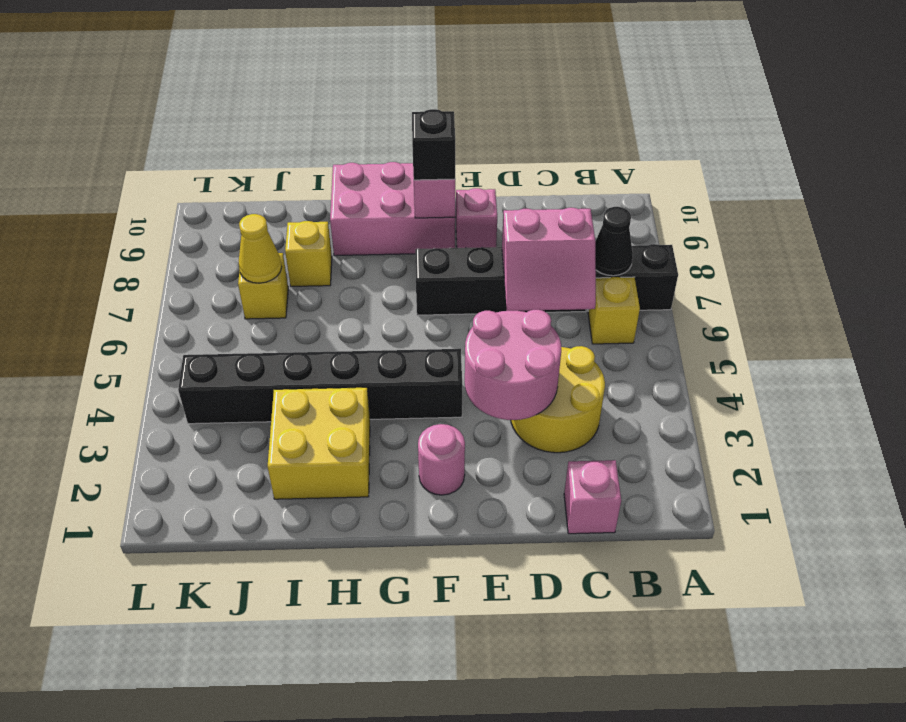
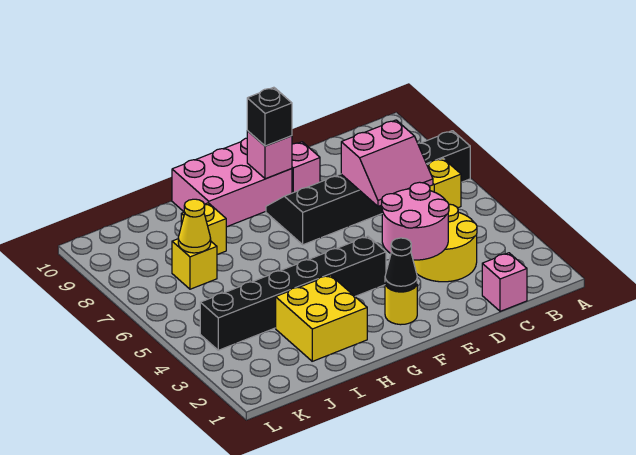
black 1x1 cone [595,207,633,276] -> black 1x1 cone moved to [385,238,417,292]
pink 1x1 round brick [418,424,465,495] -> yellow 1x1 round brick [385,284,417,325]

